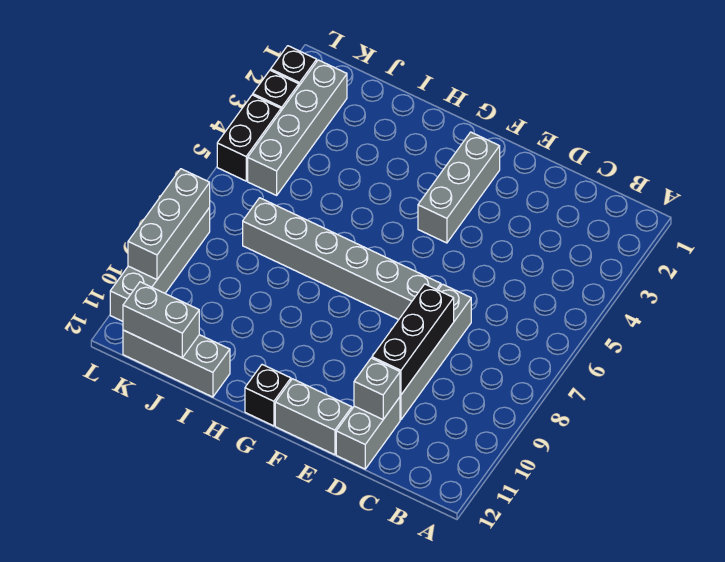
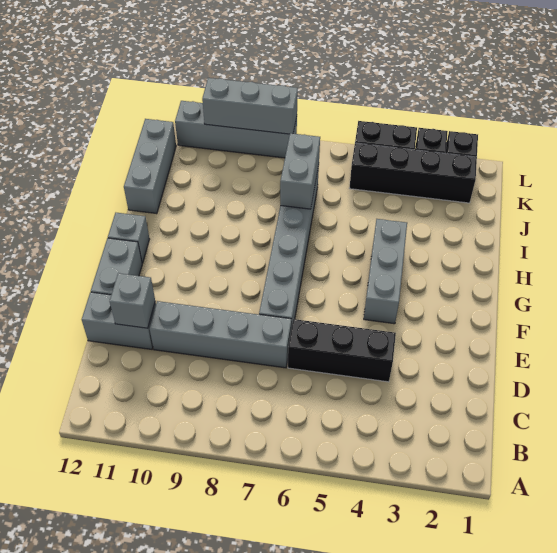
black 1x3 brick [372,284,454,395] -> black 1x3 brick moved to [288,319,396,382]
grey 1x3 brick [418,132,500,243] -> grey 1x3 brick turned to [364,219,407,324]
black 1x1 brick [245,365,291,426] -> grey 1x1 brick [108,213,150,263]
grey 1x2 brick [123,282,199,358] -> grey 1x2 brick moved to [280,133,320,209]
grey 1x4 brick [248,60,347,195] -> black 1x4 brick [350,143,477,203]

